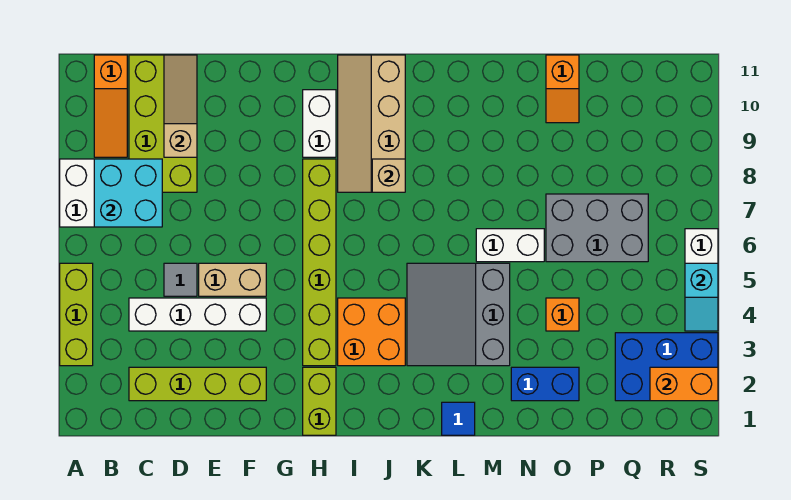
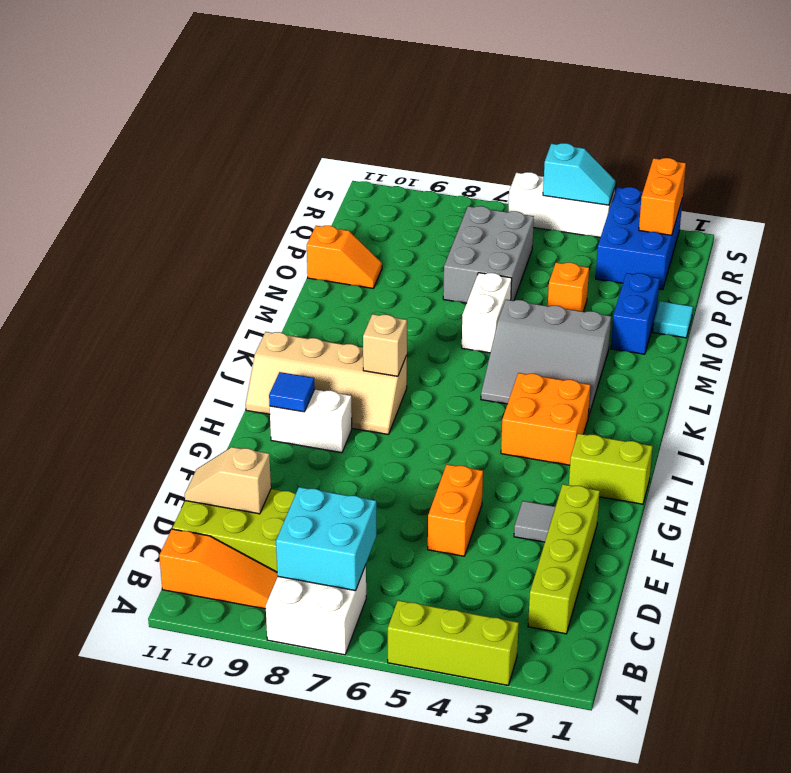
white 1x4 brick [129,298,266,331] -> none
grey 1x1 tile [164,263,197,296] -> grey 1x1 tile moved to [514,501,556,542]
tan 1x3 slope [164,55,197,157] -> tan 1x2 slope [185,447,271,514]
tan 1x2 brick [199,263,266,296] -> orange 1x2 brick [428,464,483,556]
lime 1x6 brick [303,159,336,366] -> none
blue 1x1 tile [442,402,475,435] -> blue 1x1 tile moved to [269,372,315,412]
none -> cyan 1x1 tile [653,301,693,338]

